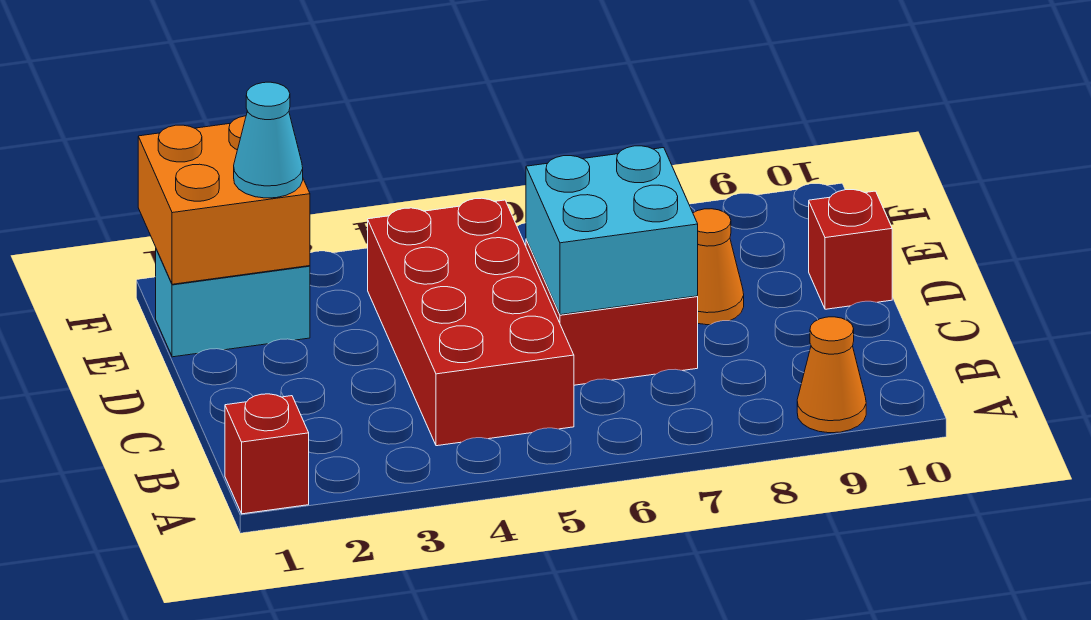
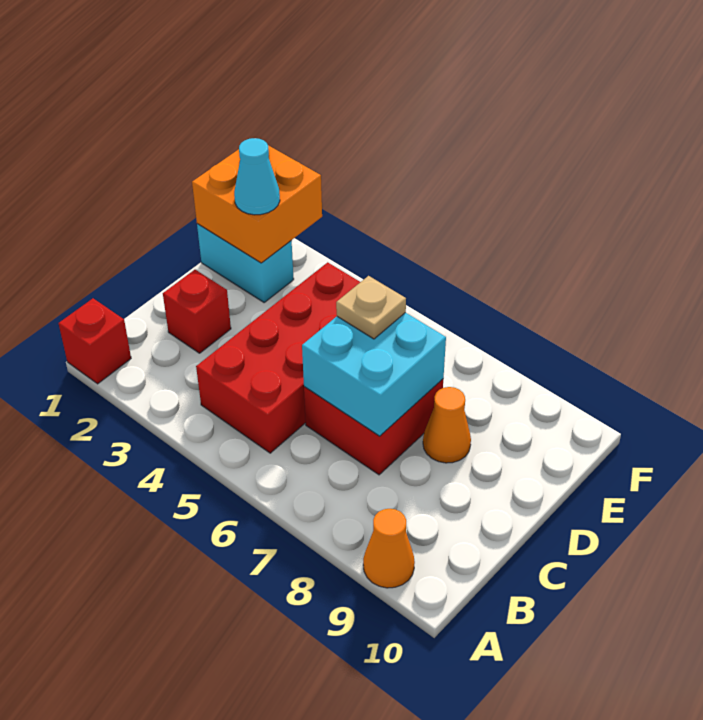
none -> tan 1x1 plate [336,276,406,339]
red 1x1 brick [809,190,892,309] -> red 1x1 brick moved to [163,270,231,353]

